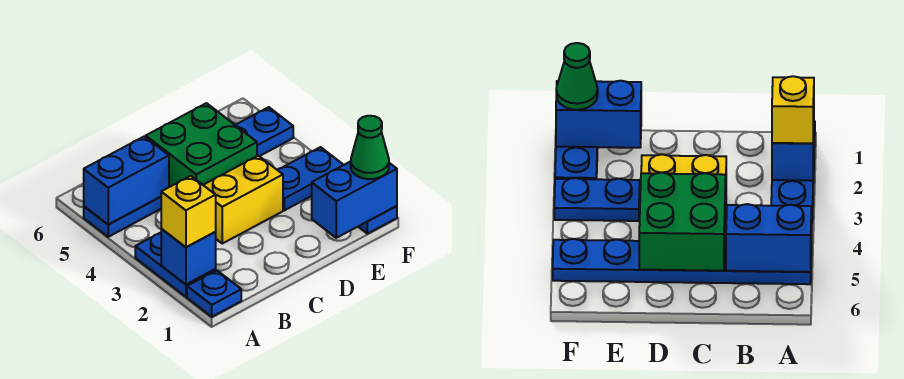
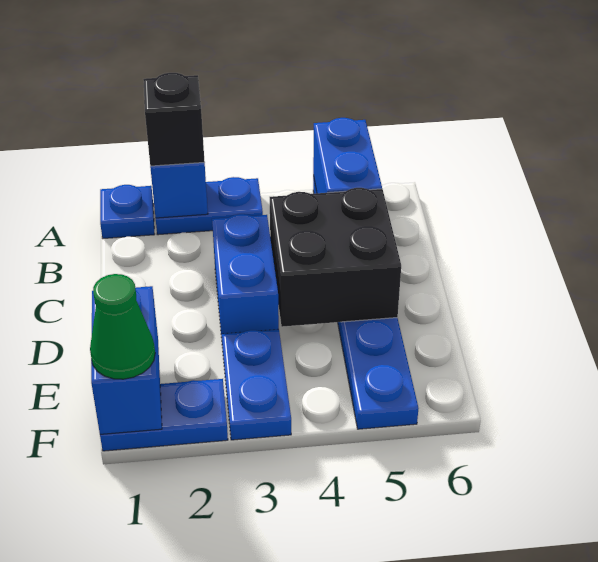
yellow 1x1 brick [161,176,216,247] -> black 1x1 brick [143,73,205,166]
yellow 1x2 brick [204,156,283,243] -> blue 1x2 brick [212,214,279,337]
green 2x2 brick [146,103,257,187] -> black 2x2 brick [270,188,401,327]

